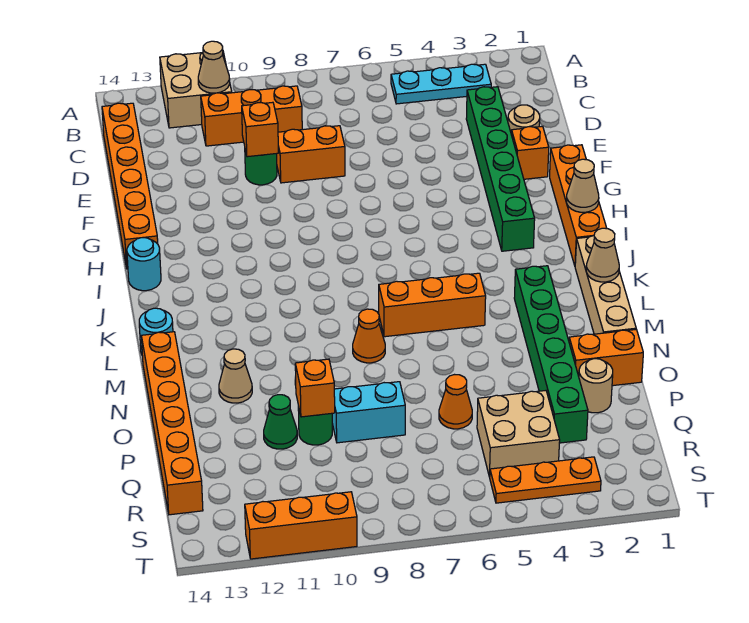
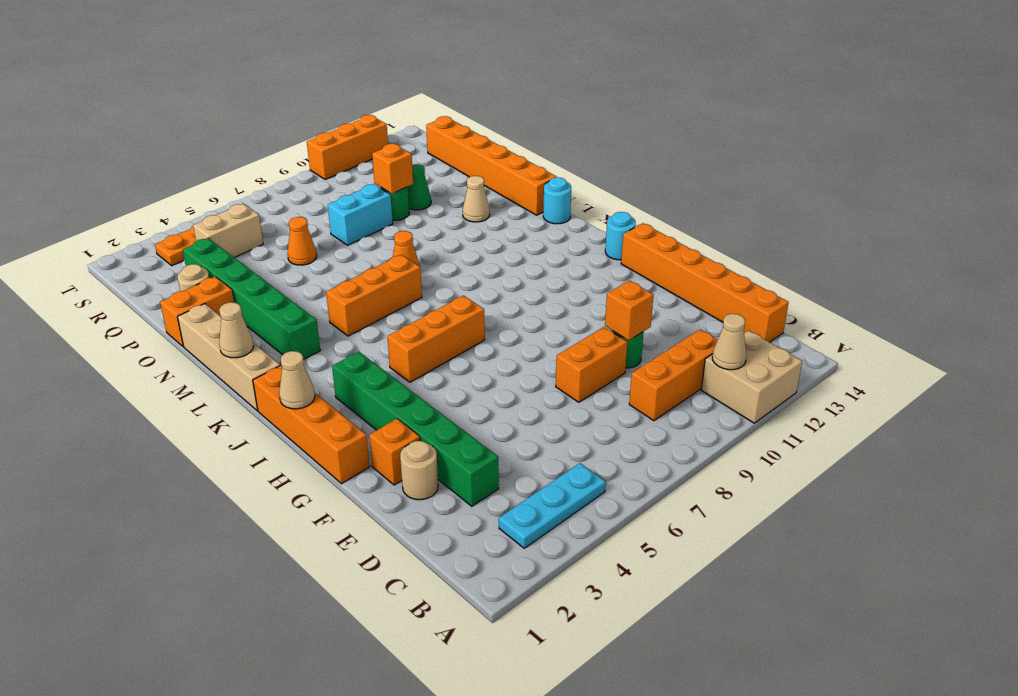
none -> orange 1x3 brick [387,295,485,382]
tan 2x2 brick [477,391,560,477] -> tan 1x2 brick [193,204,263,258]

